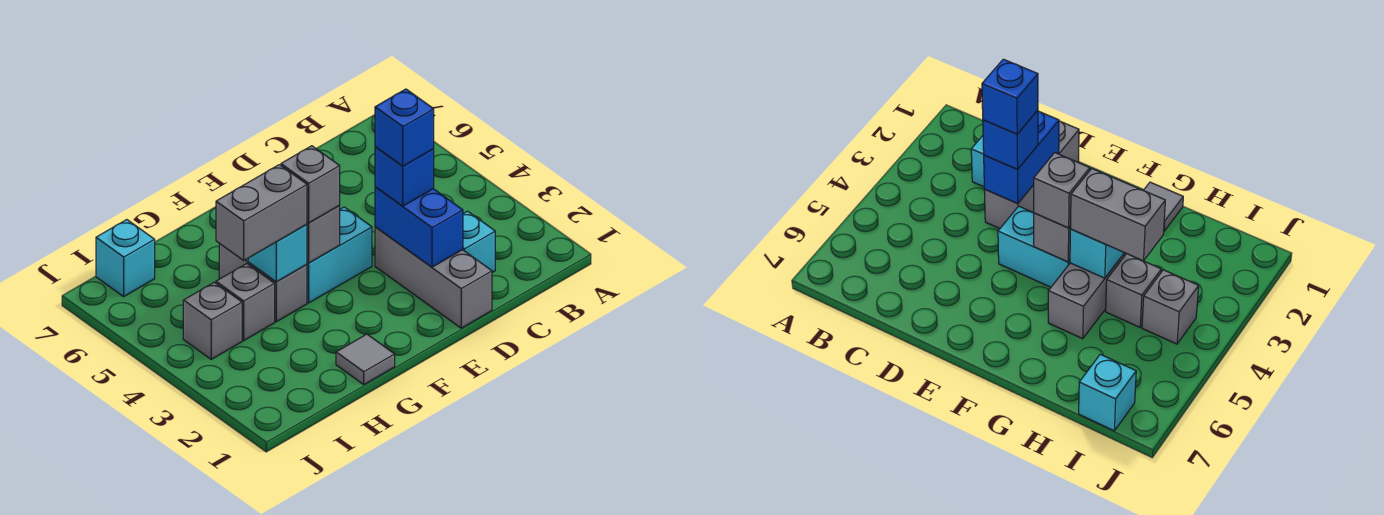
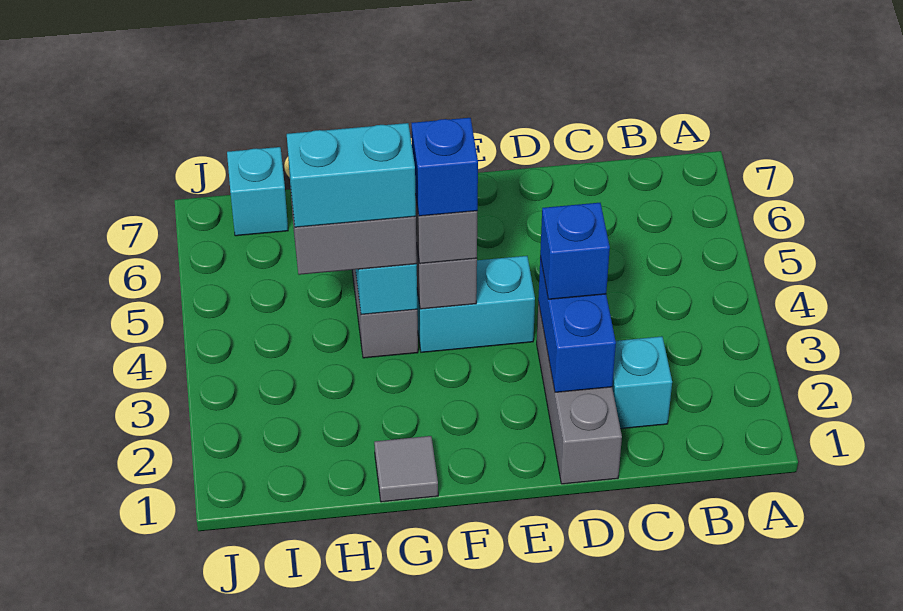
blue 1x1 brick [375,89,434,166] -> blue 1x1 brick moved to [412,118,478,216]
none -> cyan 1x2 brick [287,123,416,227]
grey 1x1 brick [216,264,275,340] -> none
grey 1x1 brick [183,282,242,359] -> none

